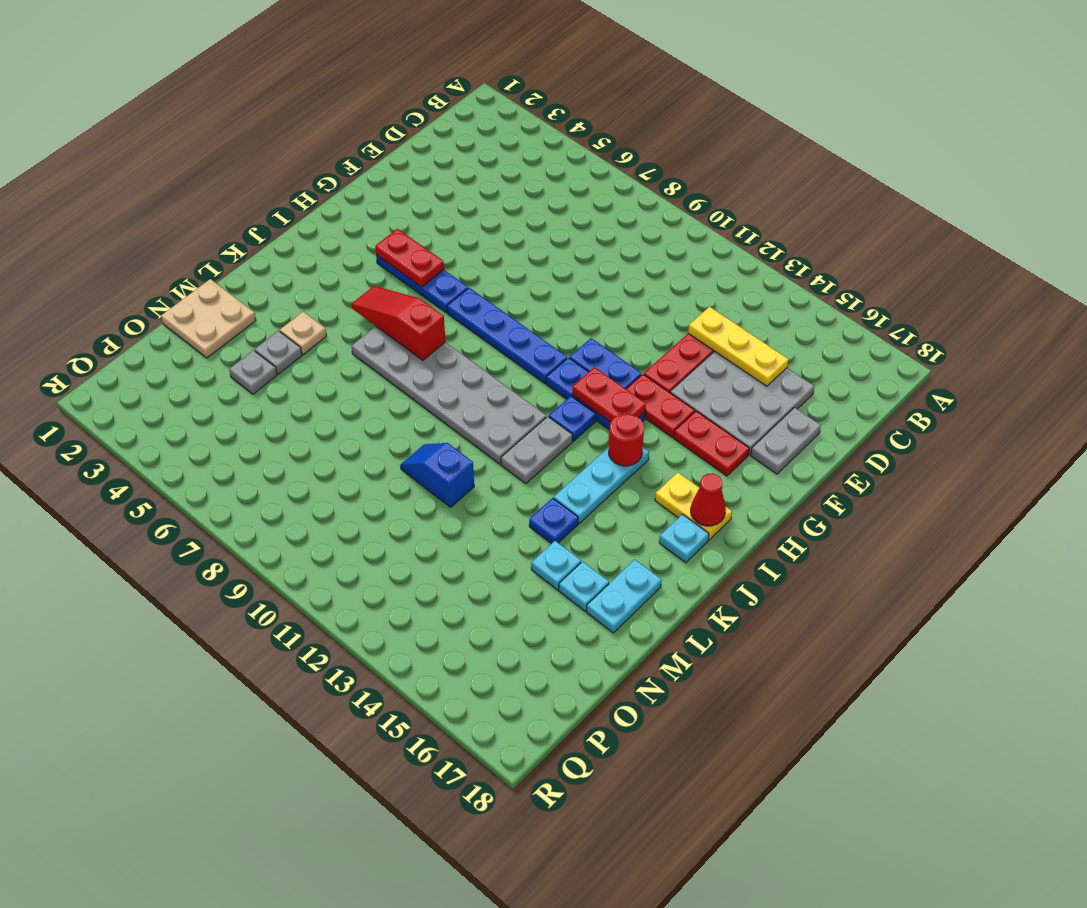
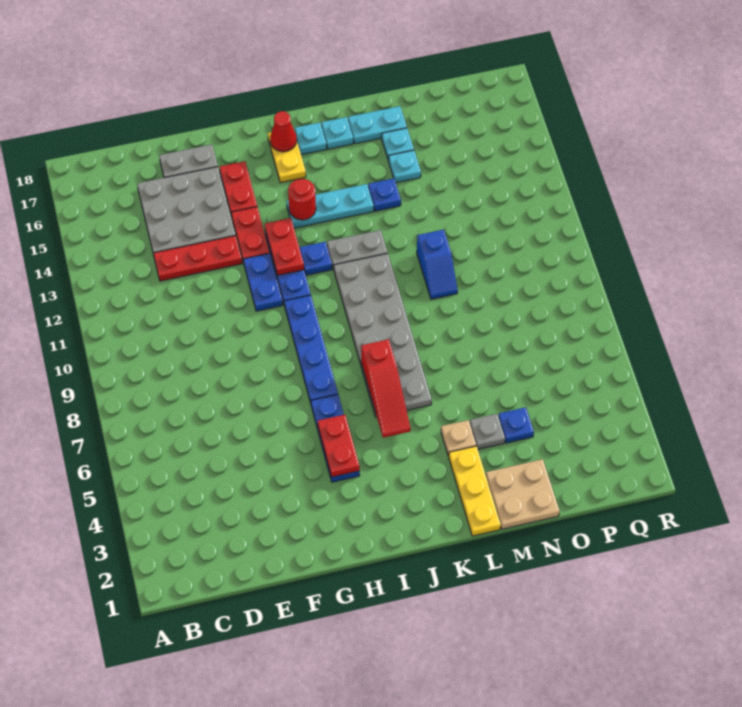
yellow 1x3 plate [688,307,789,386] -> yellow 1x3 plate moved to [449,446,501,536]
none -> cyan 1x1 plate [322,117,353,149]
grey 1x1 plate [229,350,277,394] -> blue 1x1 plate [498,407,534,443]

